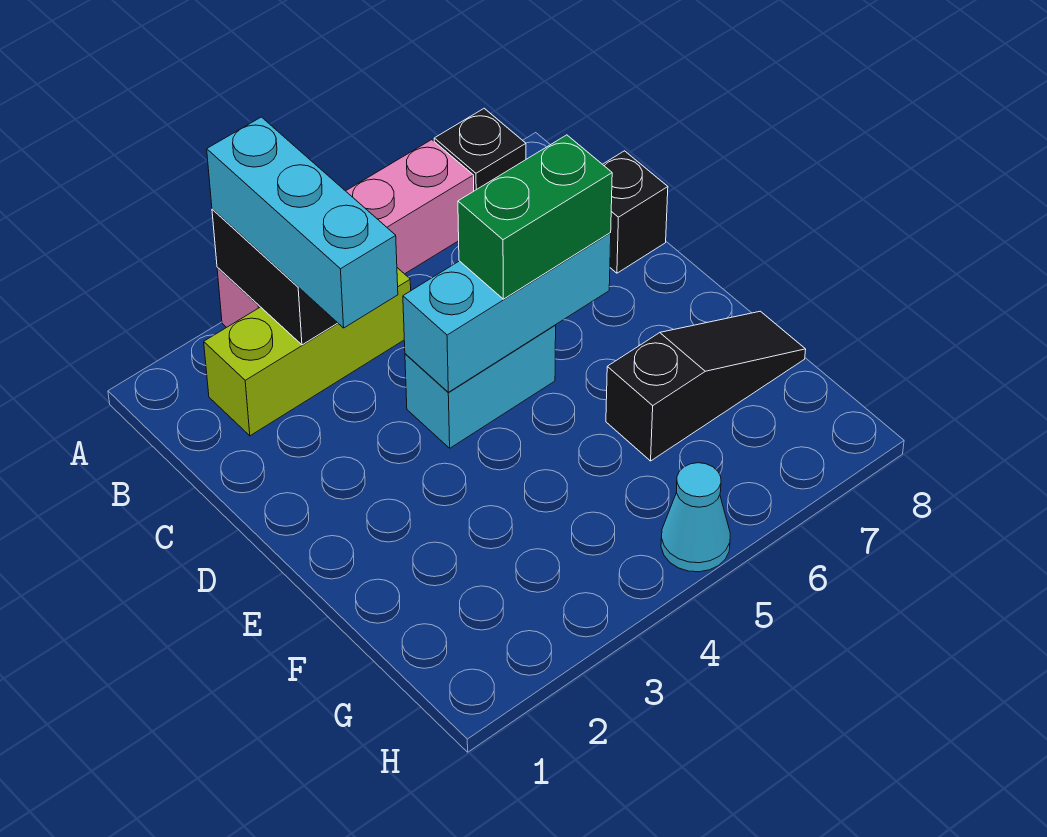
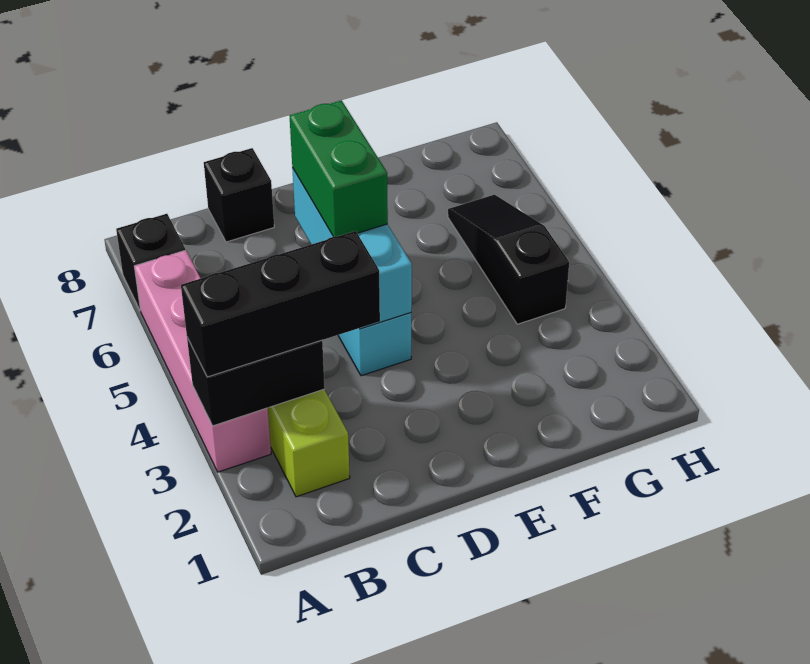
cyan 1x3 brick [207,117,398,328] -> black 1x3 brick [181,231,380,377]
black 1x3 slope [606,311,806,461] -> black 1x3 slope moved to [448,195,569,324]
cyan 1x1 cone [661,463,730,572] -> none

